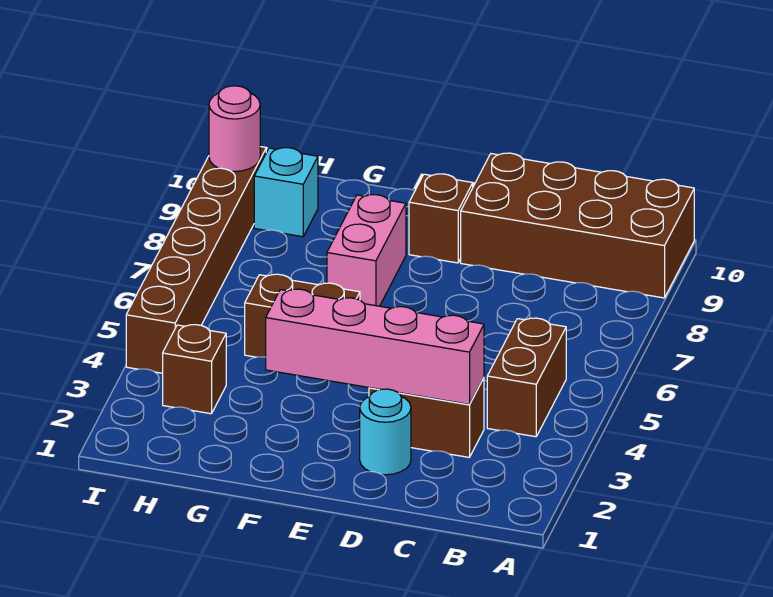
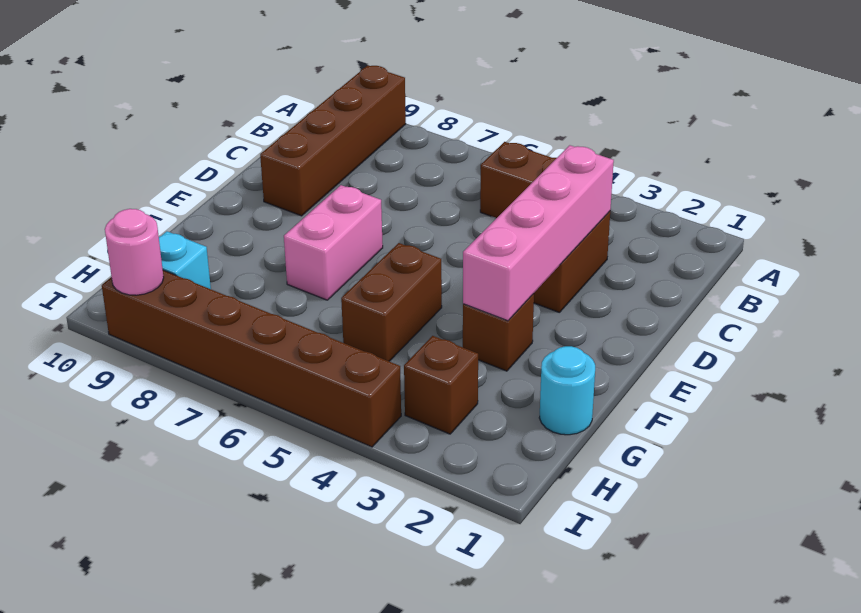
brown 2x4 brick [461,153,694,298] -> brown 1x4 brick [260,65,406,216]
cyan 1x1 round brick [360,389,411,475] -> cyan 1x1 round brick moved to [539,346,595,435]
brown 1x1 brick [409,174,473,263] -> brown 1x1 brick moved to [463,294,534,371]
pink 1x2 brick [327,195,406,306] -> pink 1x2 brick turned to [284,185,383,300]

